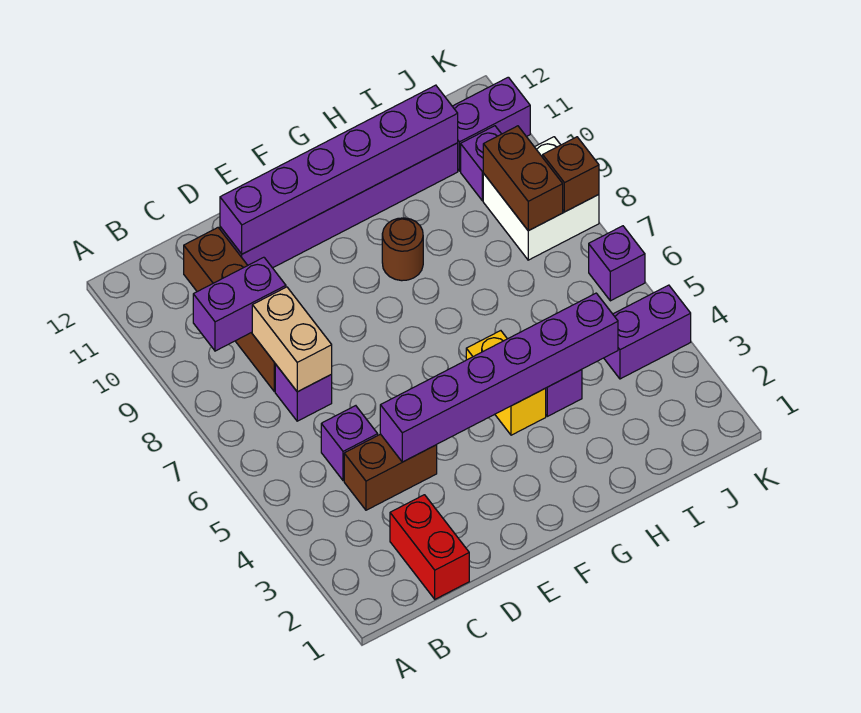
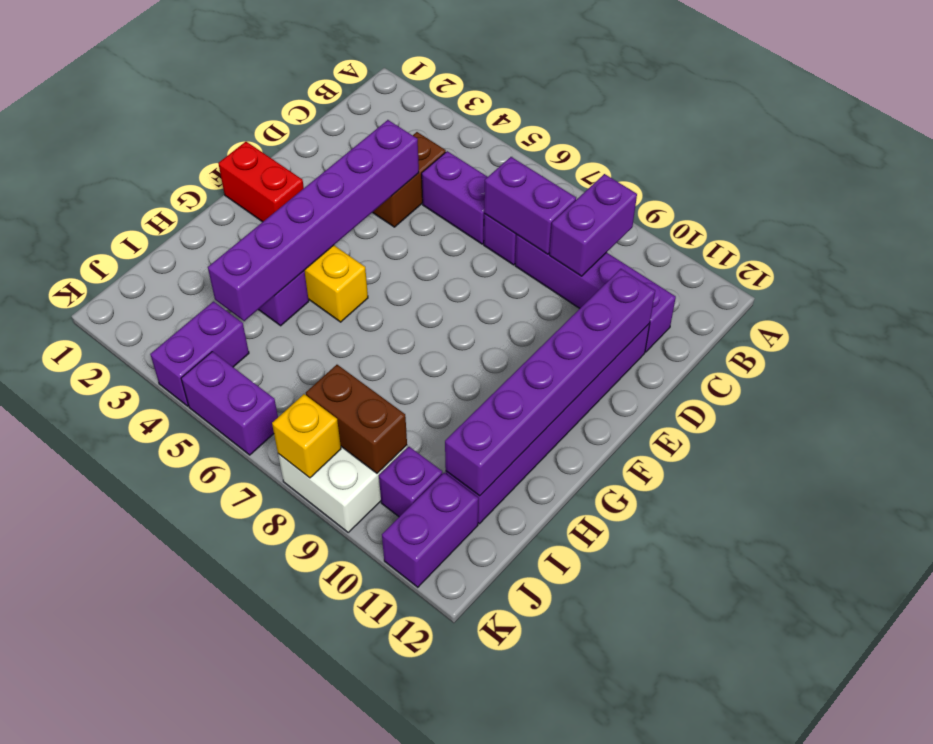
red 1x2 brick [390,495,469,599] -> red 1x2 brick moved to [218,142,304,222]
purple 1x1 brick [321,406,378,481] -> purple 1x2 brick [422,151,487,244]
tan 1x2 brick [252,287,332,392] -> purple 1x2 brick [484,157,576,254]
brown 1x4 brick [184,228,275,391] -> purple 1x4 brick [515,235,676,352]
brown 1x1 round brick [382,218,423,281] -> none
purple 1x1 brick [589,226,645,301] -> purple 1x2 brick [181,352,278,455]
brown 1x1 brick [543,137,599,212] -> yellow 1x1 brick [272,394,341,478]

